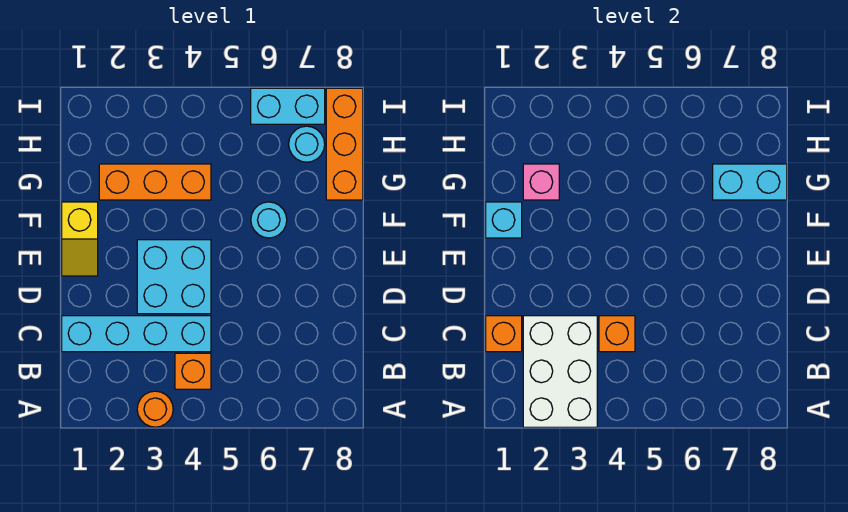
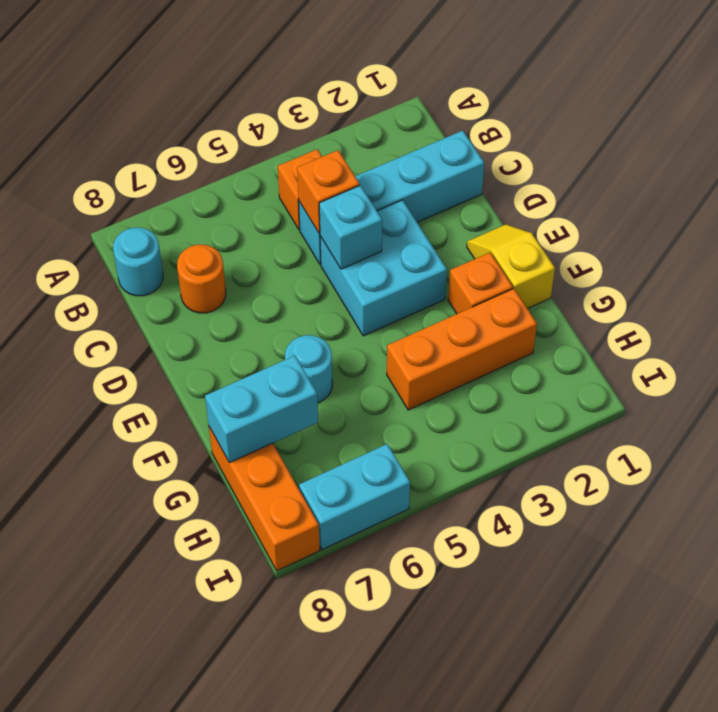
white 2x3 brick [523,316,597,427] -> none
orange 1x1 round brick [137,391,173,427] -> orange 1x1 round brick moved to [177,245,226,313]
orange 1x1 brick [486,316,522,352] -> orange 1x1 brick moved to [448,253,513,314]
cyan 1x1 brick [486,202,522,238] -> cyan 1x1 brick moved to [319,185,382,269]
pink 1x1 brick [523,164,559,200] -> none
cyan 1x1 round brick [289,126,325,162] -> cyan 1x1 round brick moved to [113,228,163,296]

